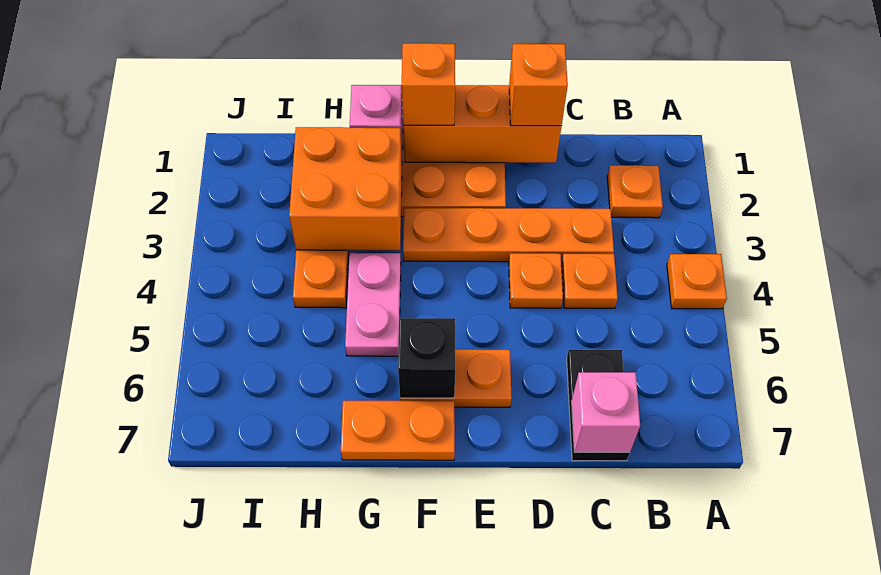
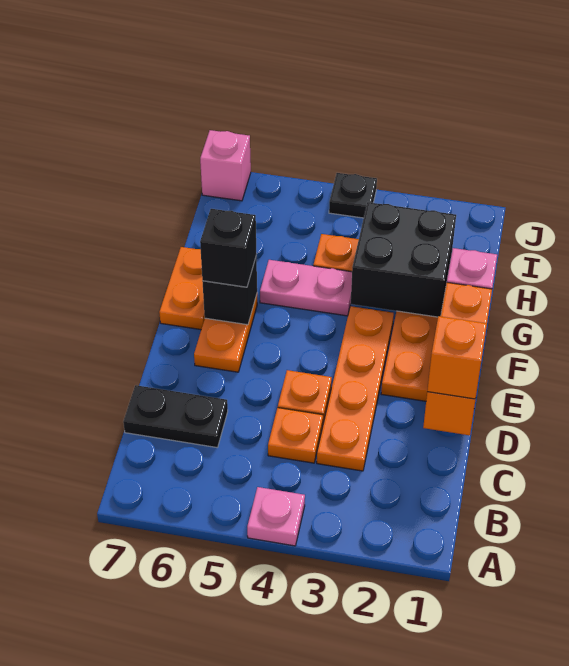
orange 1x1 plate [667,254,727,309] -> pink 1x1 plate [247,487,305,546]
orange 1x1 plate [607,165,663,218] -> none
pink 1x1 brick [572,372,640,452] -> pink 1x1 brick moved to [200,130,251,201]
orange 1x1 brick [402,43,455,125] -> none
none -> black 1x1 brick [200,209,256,287]
orange 2x2 brick [289,127,402,250] -> black 2x2 brick [351,202,456,317]
none -> black 1x1 plate [329,173,377,218]

